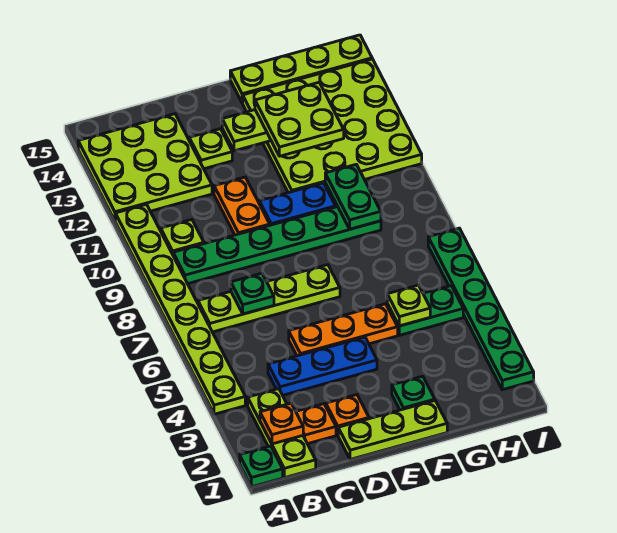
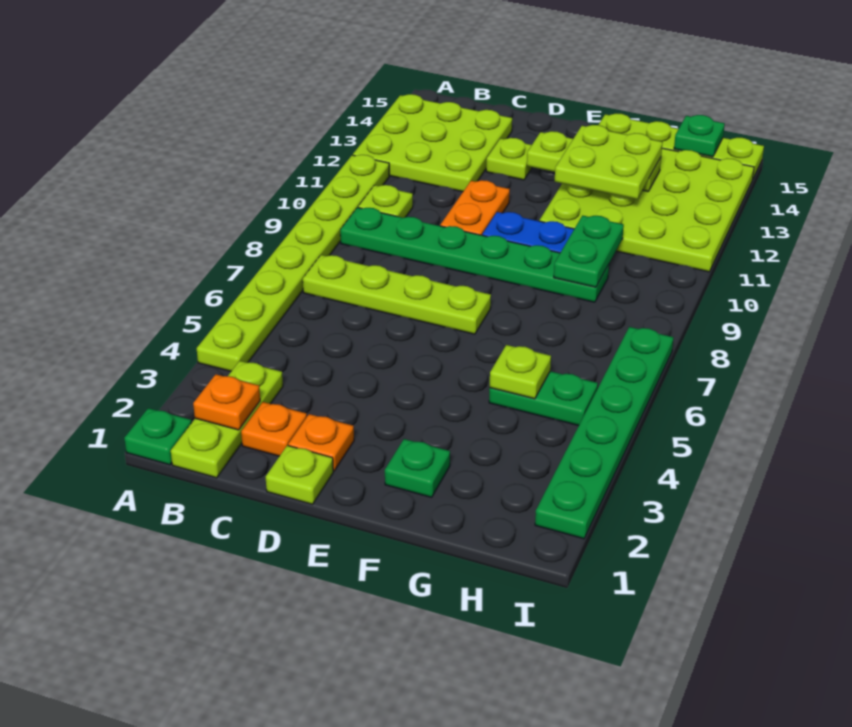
blue 1x3 plate [268,337,377,395] -> none
green 1x1 plate [231,273,274,314] -> green 1x1 plate moved to [674,115,725,157]
lime 1x3 plate [338,401,447,459] -> lime 1x1 plate [266,445,333,504]
orange 1x3 plate [289,304,398,356] -> none

